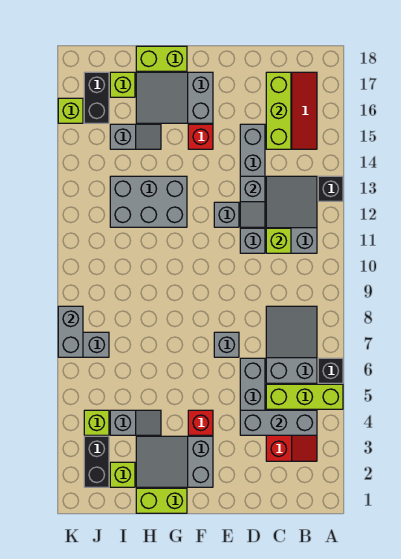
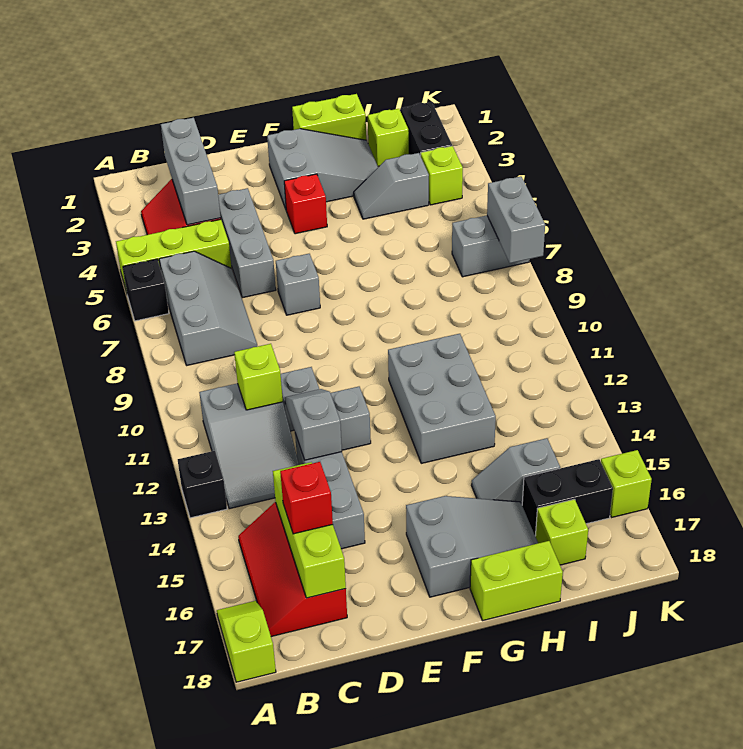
none -> lime 1x2 slope [217,601,276,682]
grey 1x3 brick [240,410,317,435] -> grey 1x3 brick turned to [161,117,221,225]
grey 2x3 slope [266,306,317,383] -> grey 2x3 slope turned to [159,251,257,365]
red 1x1 brick [188,124,213,149] -> red 1x1 brick moved to [280,462,333,534]
grey 2x3 brick [110,176,187,227] -> grey 2x3 brick turned to [388,334,496,463]
black 1x2 brick [84,72,109,123] -> black 1x2 brick turned to [522,459,613,536]

